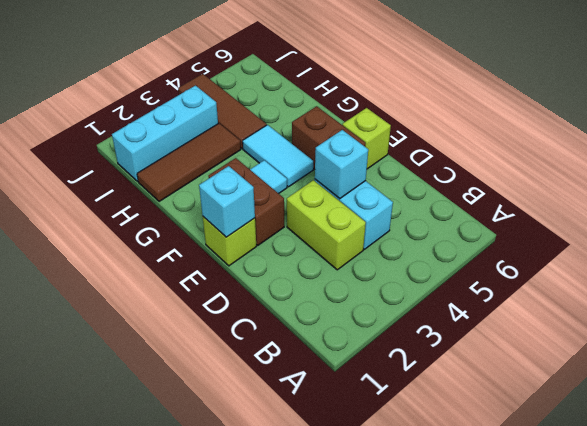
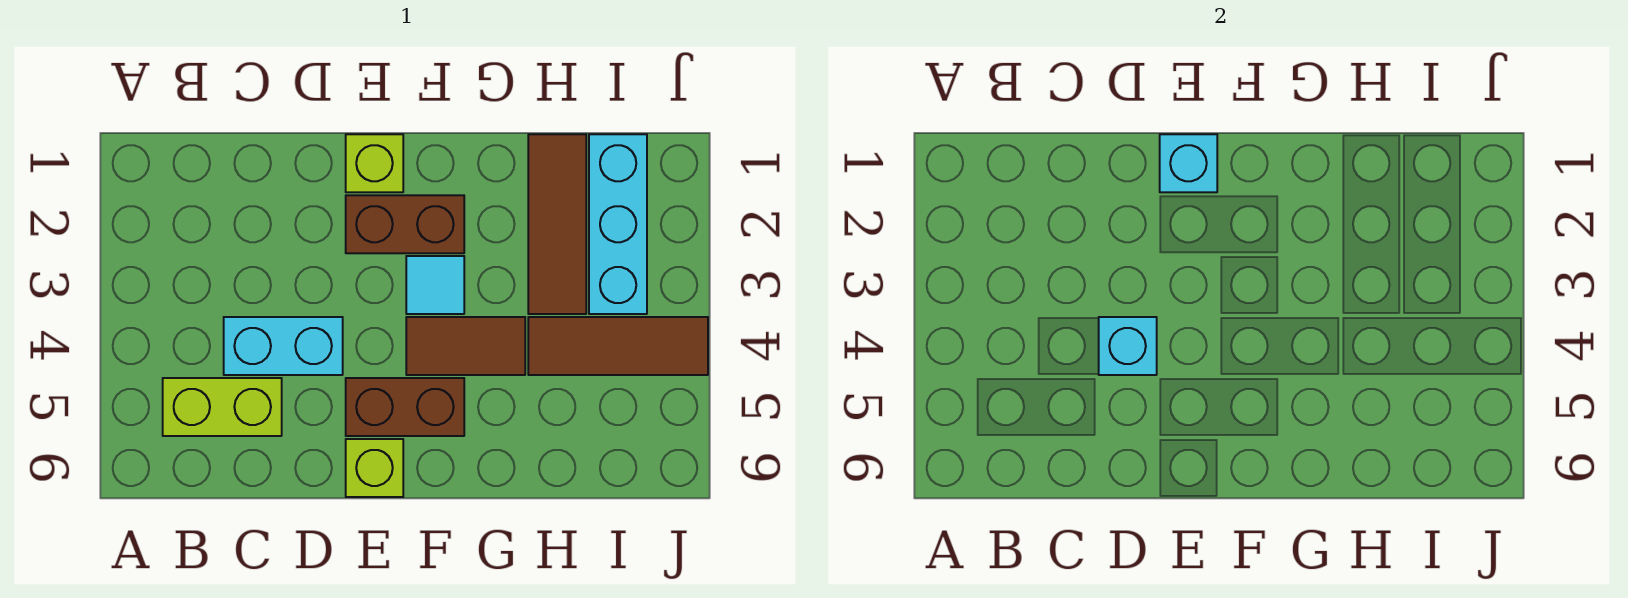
lime 1x2 brick [287,180,366,270] -> lime 1x2 brick moved to [163,378,282,436]
cyan 1x2 tile [243,125,313,187] -> brown 1x2 tile [406,317,525,375]

